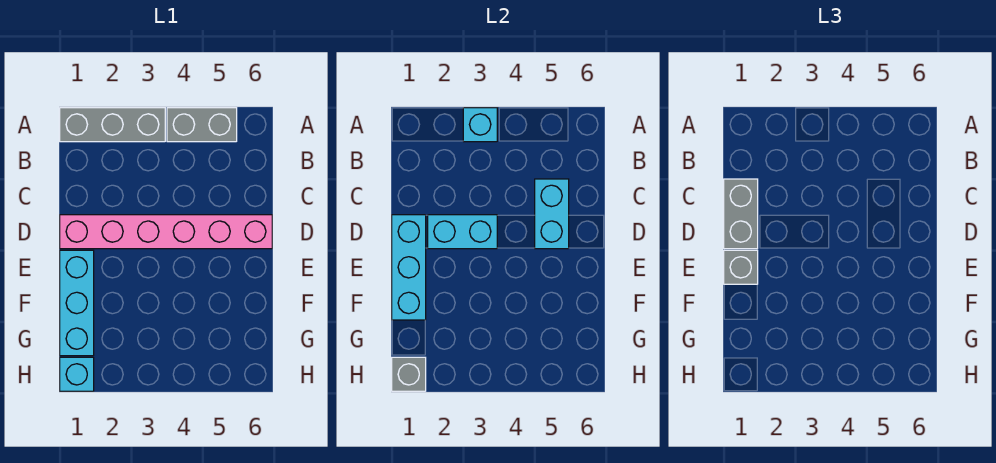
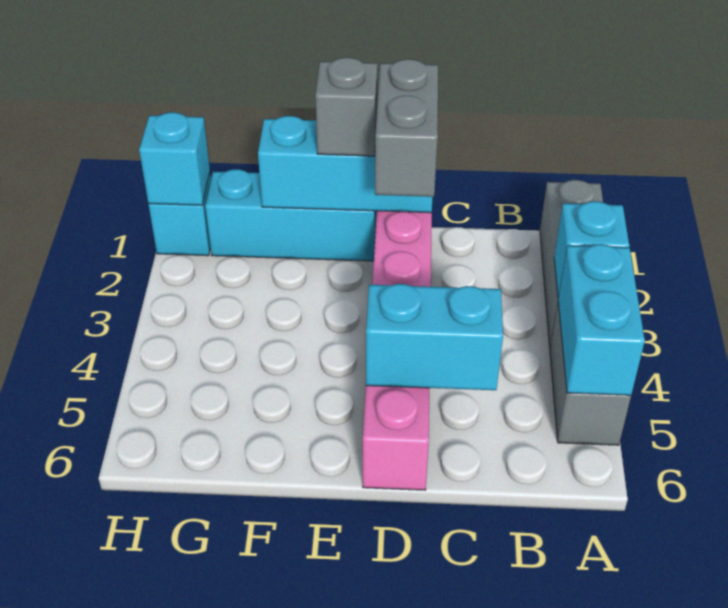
grey 1x2 brick [724,179,758,249] -> grey 1x2 brick turned to [375,59,438,197]
cyan 1x2 brick [428,215,497,249] -> cyan 1x2 brick moved to [558,244,645,395]
grey 1x1 brick [392,357,426,391] -> cyan 1x1 brick [139,112,210,205]

